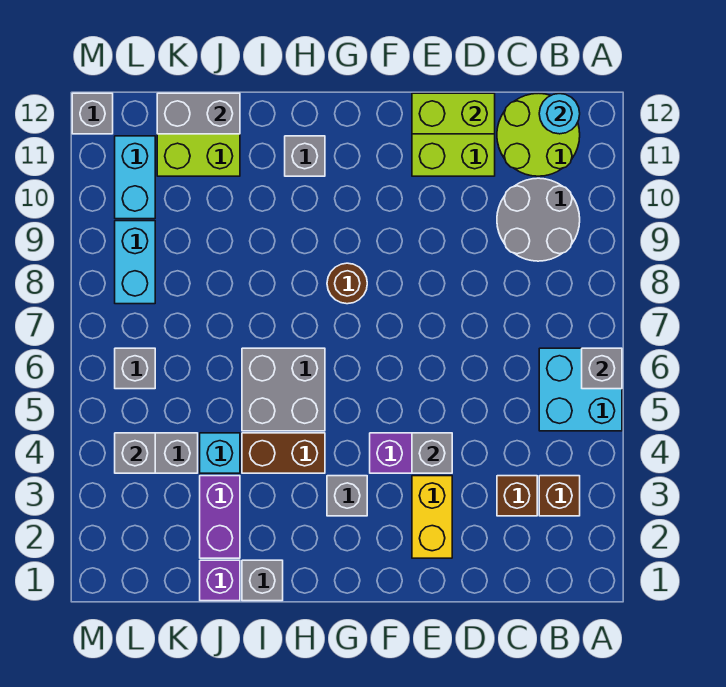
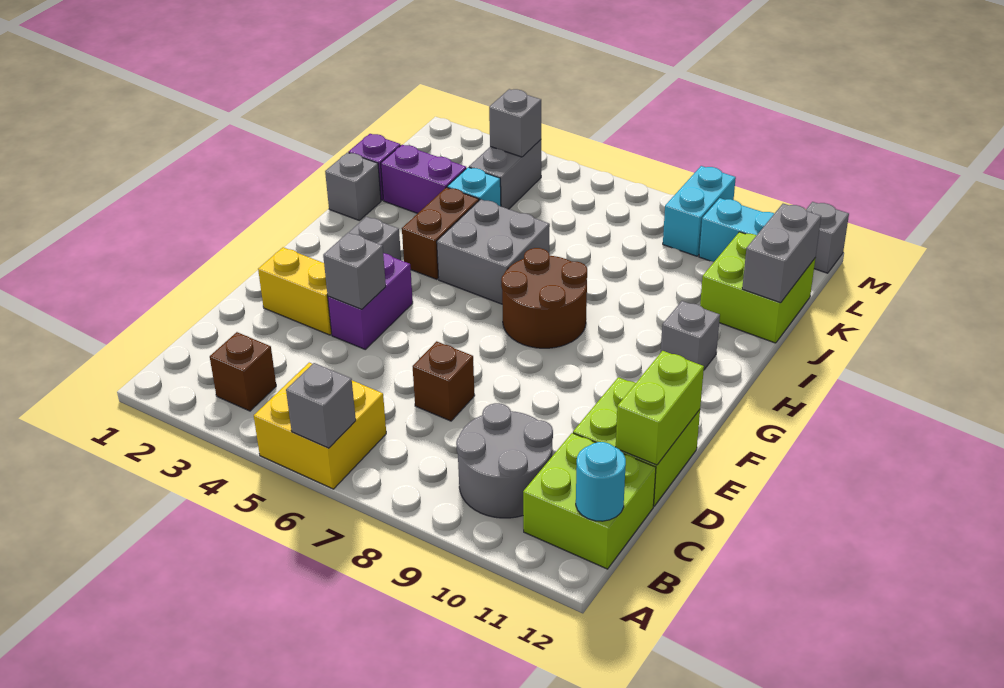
cyan 2x2 brick [539,348,622,431] -> yellow 2x2 brick [254,363,386,489]
lime 2x2 round brick [497,93,580,176] -> lime 2x2 brick [523,433,656,569]
brown 1x1 brick [497,476,537,516] -> brown 1x1 brick moved to [413,341,475,421]
brown 1x1 round brick [327,263,367,304] -> brown 2x2 round brick [501,248,587,348]
grey 1x1 brick [115,348,155,389] -> none
cyan 1x2 brick [115,221,155,304] -> cyan 1x2 brick turned to [663,166,736,256]

